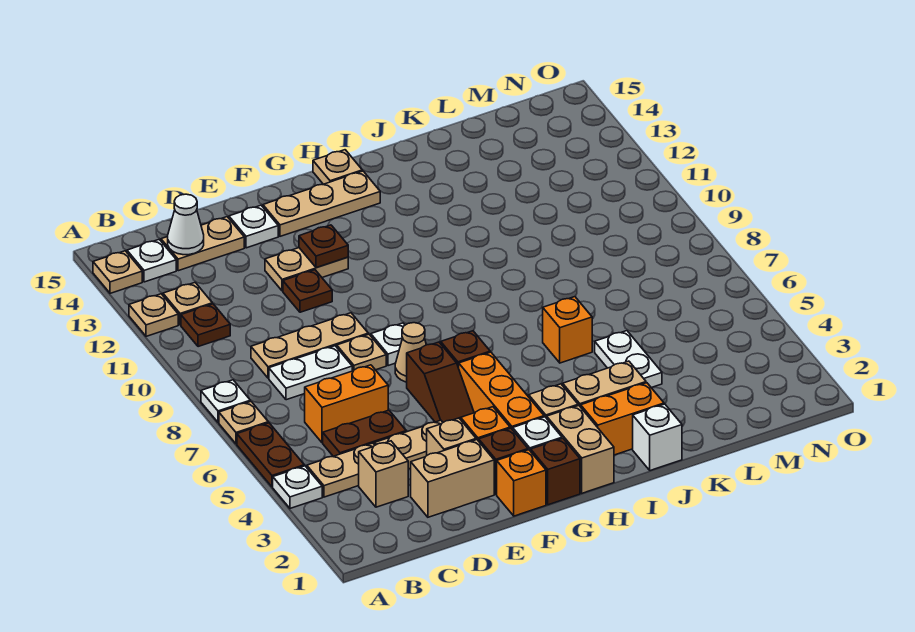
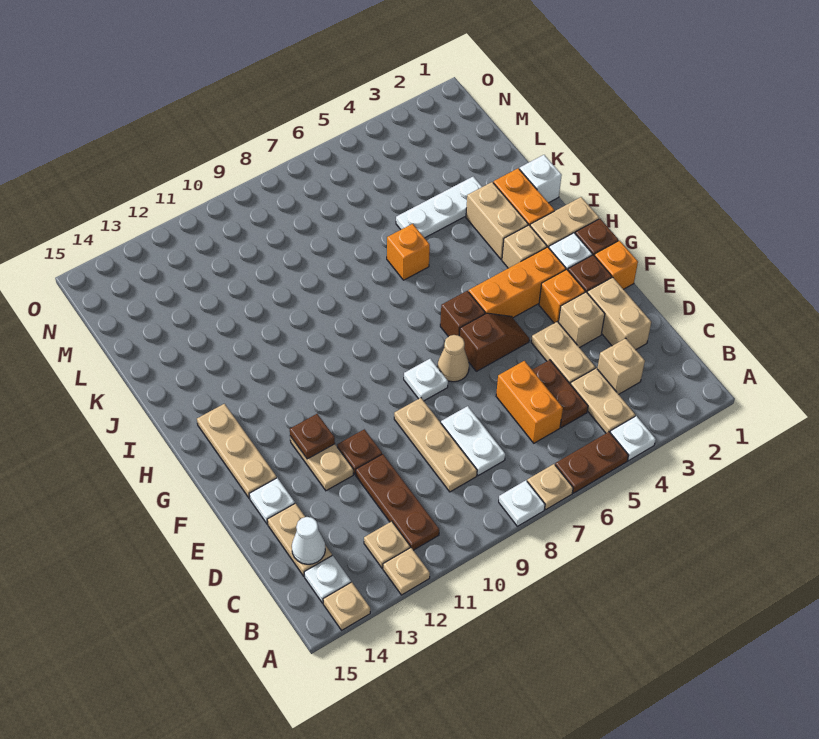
brown 1x1 plate [181,304,230,347] -> brown 1x3 plate [356,454,439,550]
tan 1x1 plate [337,334,386,371] -> none
tan 1x1 plate [313,150,362,184] -> none
white 1x2 plate [595,331,662,388] -> white 1x3 plate [396,177,482,238]

